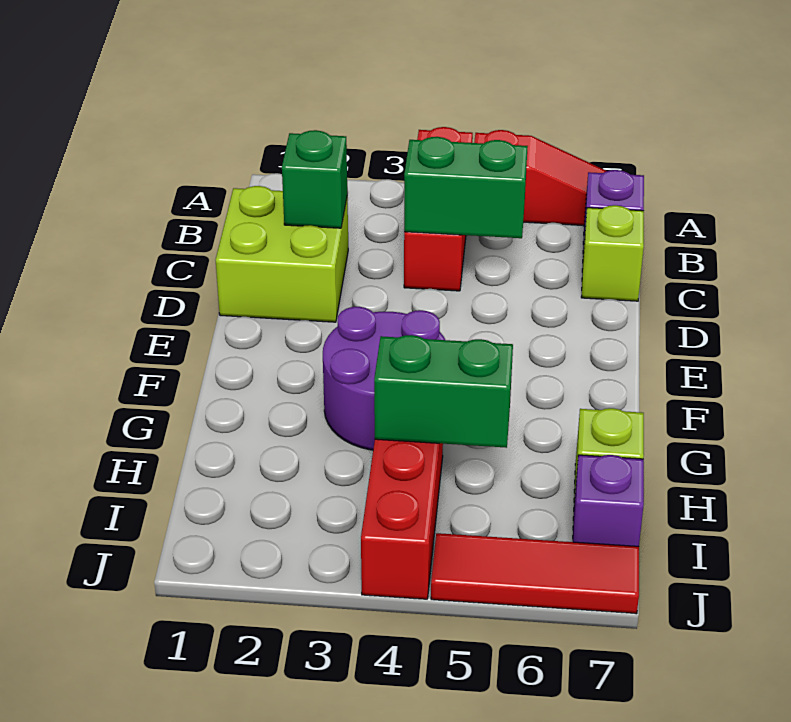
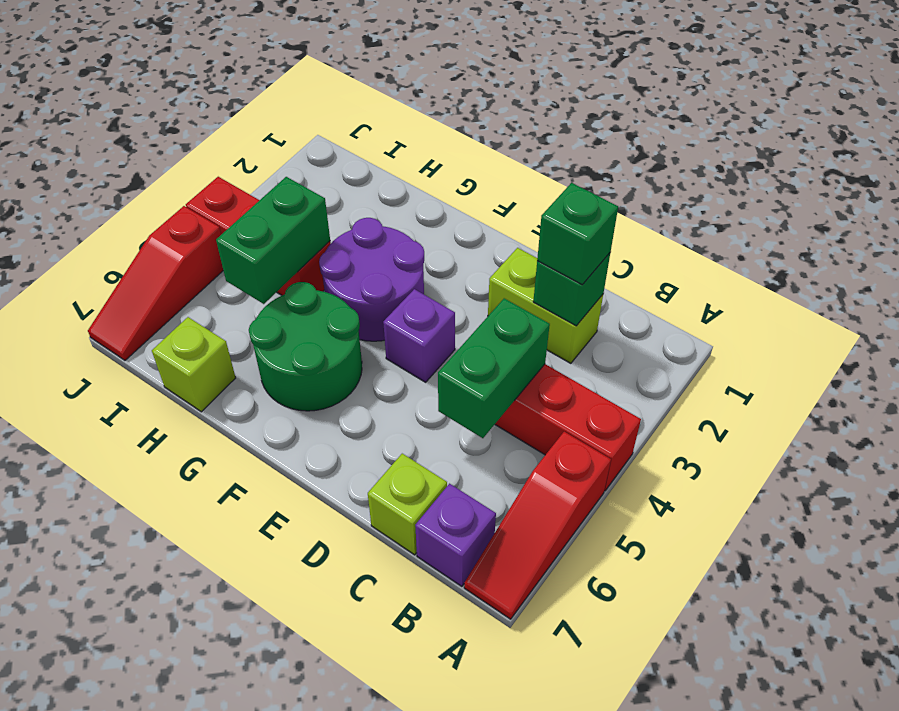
lime 2x2 brick [216,186,348,322] -> lime 1x2 brick [488,248,603,363]
none -> green 1x1 brick [537,183,618,285]
none -> green 2x2 round brick [249,282,362,411]
purple 1x1 brick [573,455,644,546] -> purple 1x1 brick moved to [383,289,455,382]
red 1x3 tile [431,533,639,614] -> red 1x3 slope [88,206,223,360]

